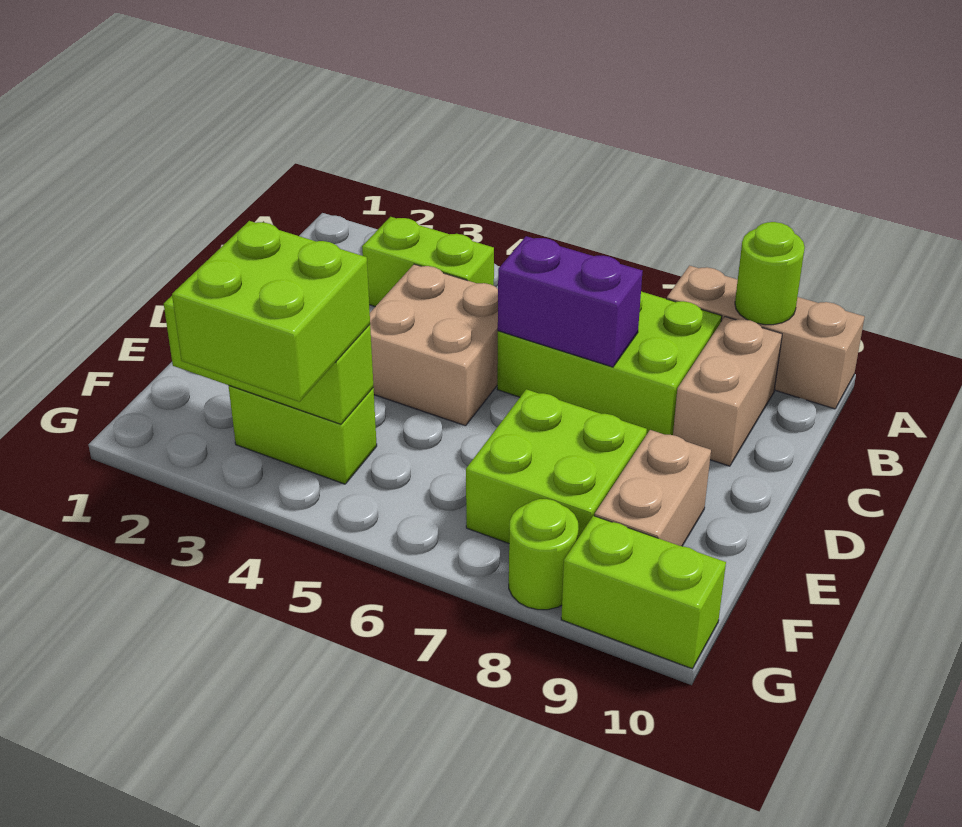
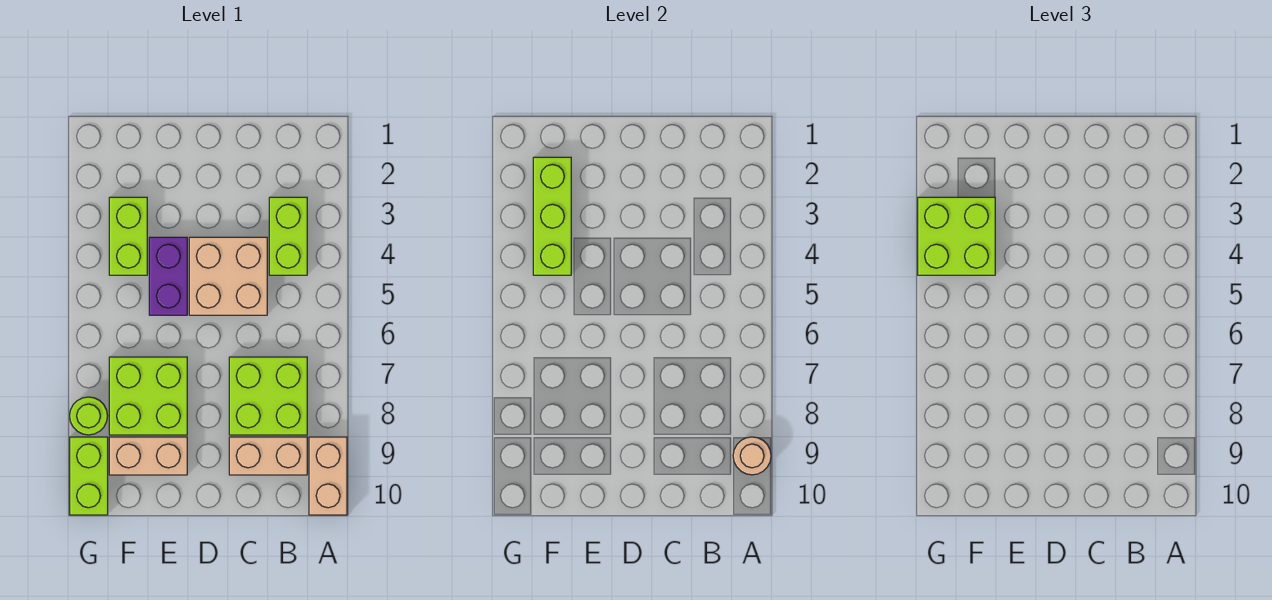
tan 1x3 brick [667,266,865,409] -> tan 1x2 brick [309,437,347,515]
lime 1x1 round brick [735,222,805,325] -> tan 1x1 round brick [733,437,771,475]
lime 2x3 brick [497,292,722,435] -> lime 2x2 brick [229,357,307,435]
purple 1x2 brick [498,236,643,367] -> purple 1x2 brick moved to [149,237,187,315]

